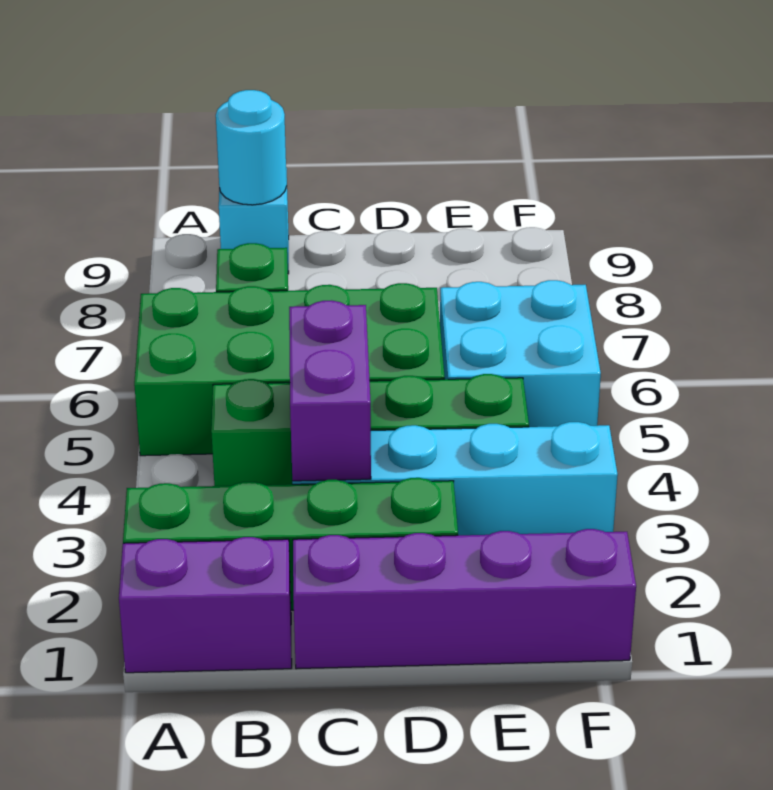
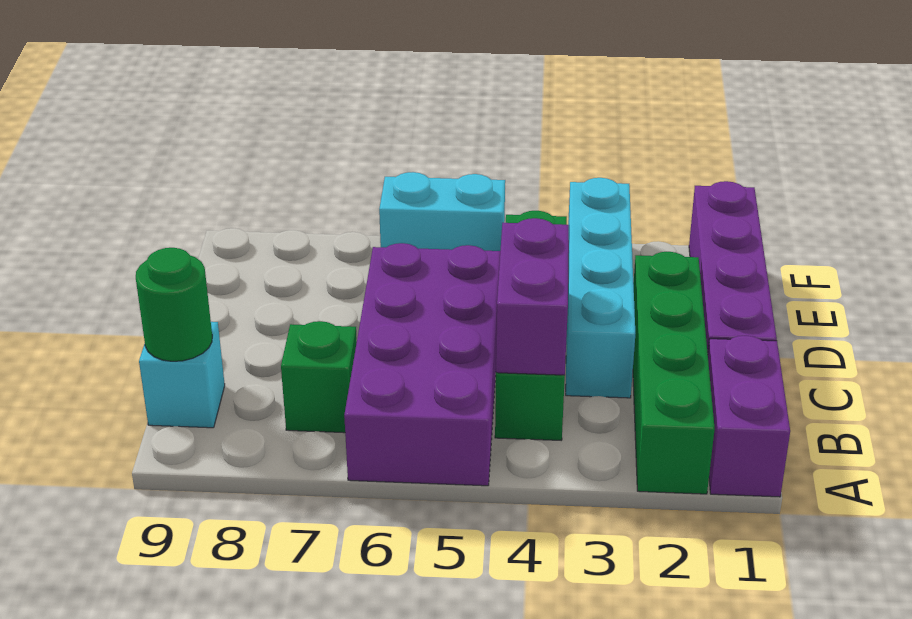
green 2x4 brick [134,283,445,456] -> purple 2x4 brick [344,243,500,486]
cyan 1x1 round brick [216,90,287,205] -> green 1x1 round brick [136,248,212,361]
purple 1x2 brick [289,300,371,481] -> purple 1x2 brick turned to [496,218,569,375]
cyan 2x2 brick [440,280,601,427] -> cyan 1x2 brick [379,172,505,251]

